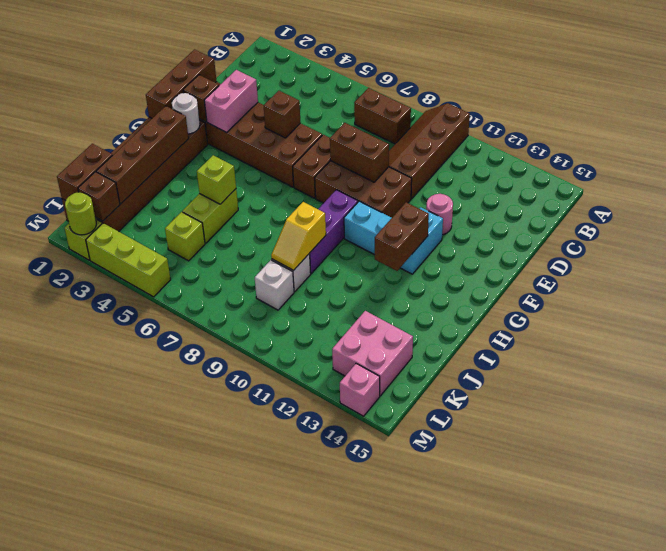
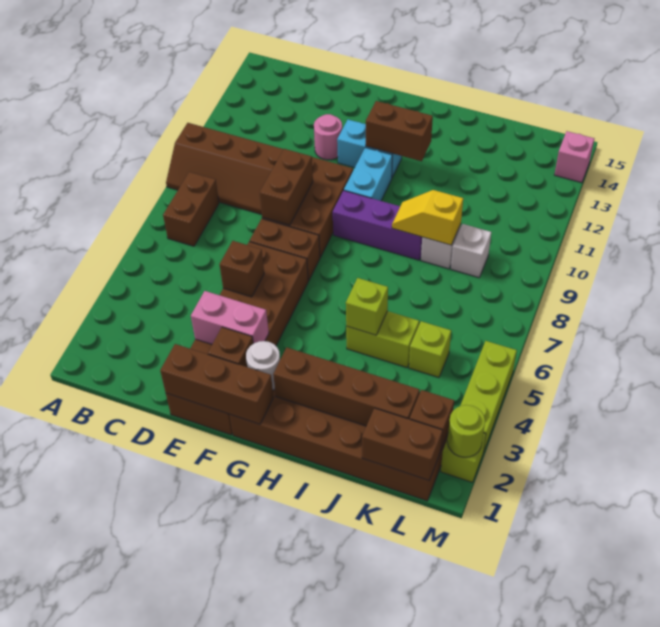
yellow 1x2 slope [271,202,326,270] -> yellow 1x2 slope turned to [392,190,463,245]
pink 2x2 brick [332,311,413,396] -> none

